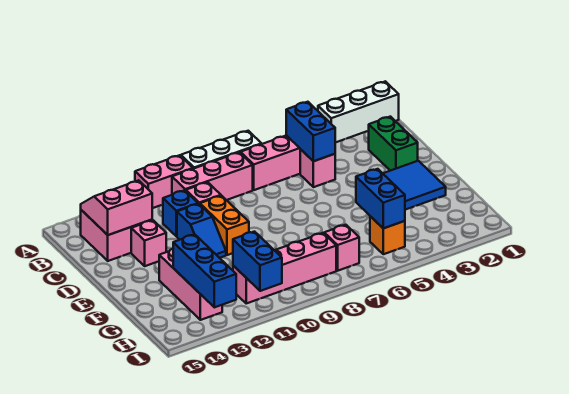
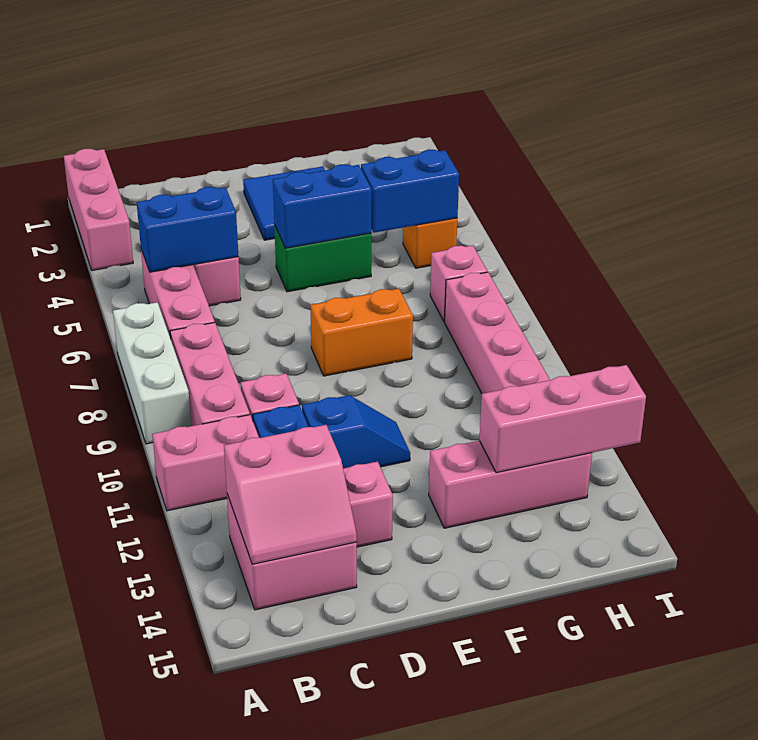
white 1x3 brick [318,81,399,143] -> pink 1x3 brick [64,149,133,270]
pink 1x2 brick [135,155,193,208] -> pink 1x2 brick turned to [152,415,259,511]
pink 2x2 slope [81,180,152,235] -> pink 2x2 slope turned to [224,425,357,564]
green 1x2 brick [369,117,418,171] -> green 1x2 brick moved to [274,224,371,292]
orange 1x2 brick [200,196,249,255] -> orange 1x2 brick moved to [310,289,413,376]
blue 1x3 brick [173,234,236,307] -> pink 1x3 brick [479,365,646,473]
blue 1x2 brick [233,232,282,291] -> blue 1x2 brick moved to [273,164,371,248]

